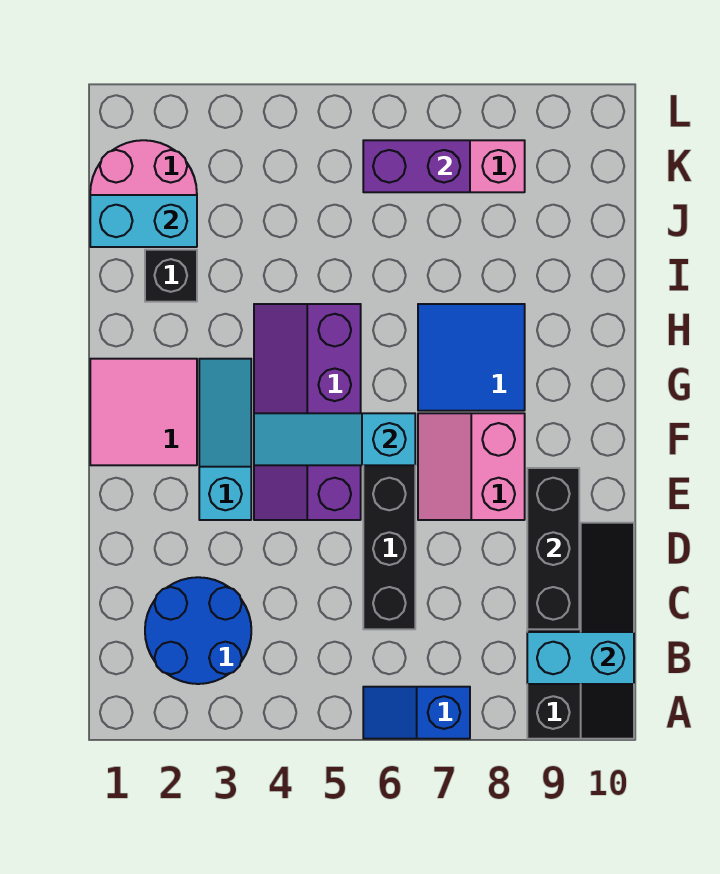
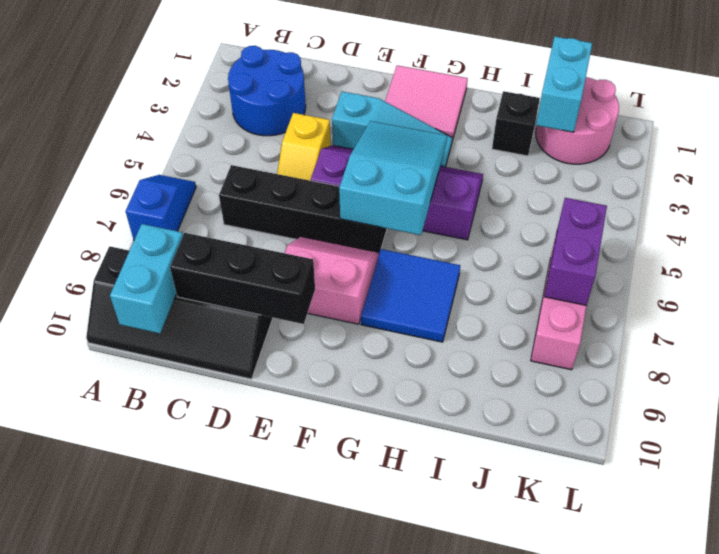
none -> yellow 1x2 slope [277,113,331,181]
cyan 1x3 slope [254,413,415,465] -> cyan 2x3 slope [339,121,447,235]

